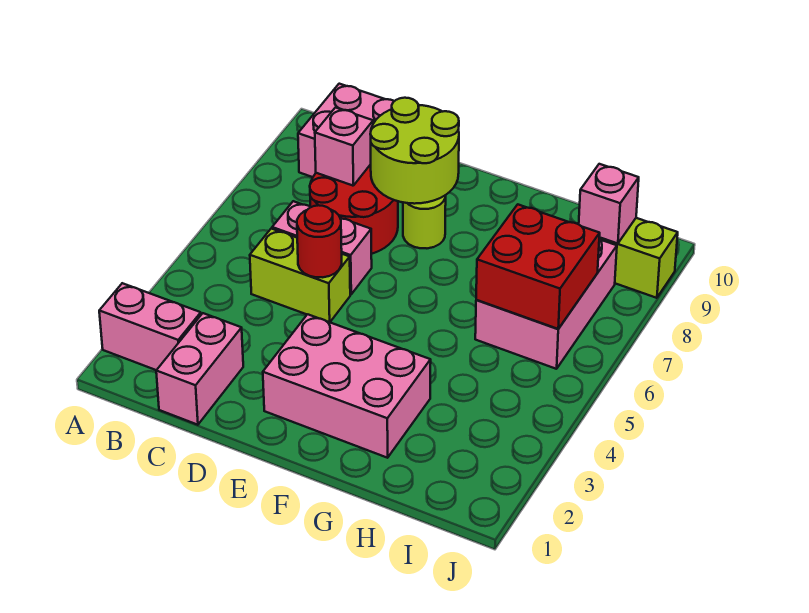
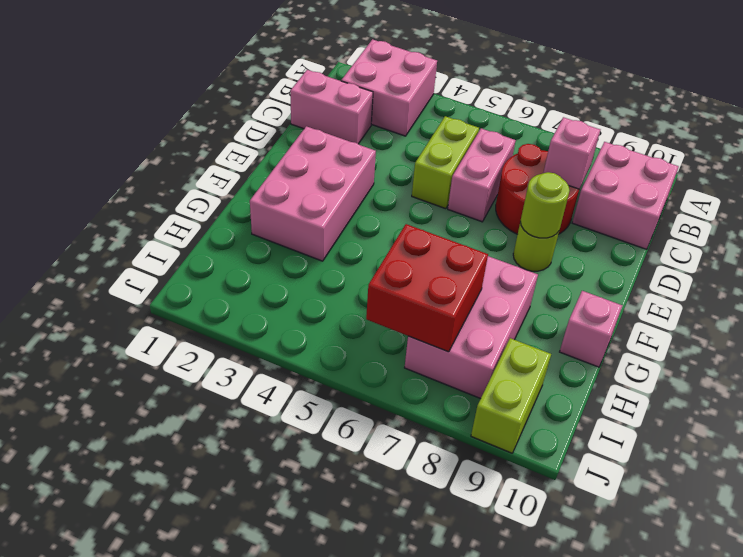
pink 1x2 brick [99,283,201,370] -> pink 2x2 brick [341,39,437,136]
red 1x1 round brick [297,205,342,277] -> none
lime 2x2 round brick [370,98,459,204] -> lime 1x1 round brick [520,172,570,238]
pink 2x3 brick [475,239,617,369] -> pink 2x3 brick turned to [405,256,538,399]
pink 1x1 brick [579,164,639,244] -> pink 1x1 brick moved to [560,291,622,367]

